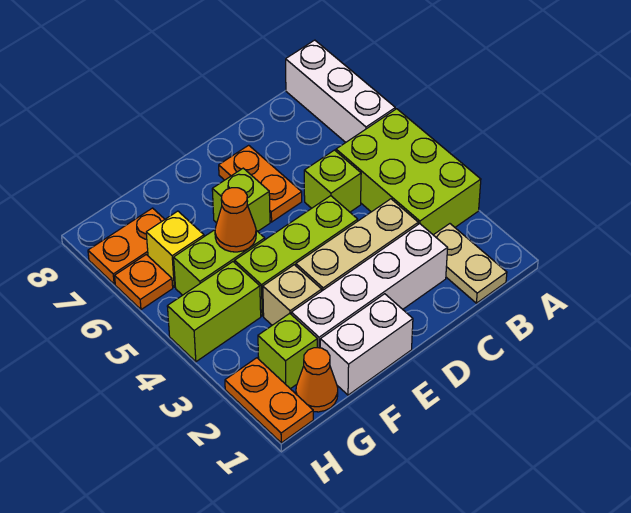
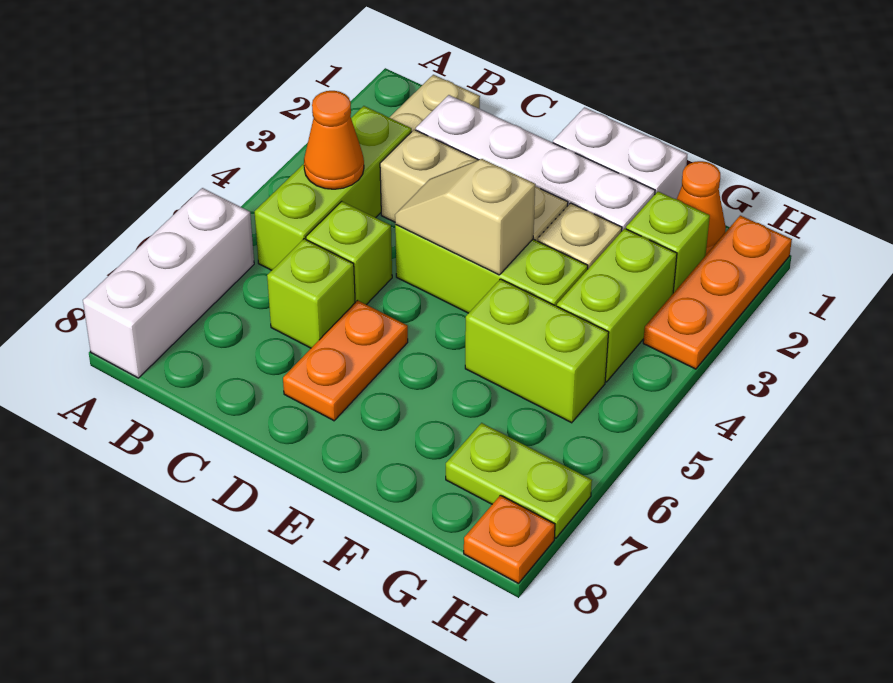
lime 2x3 brick [336,109,481,235] -> lime 1x3 brick [255,106,412,270]
none -> tan 1x2 slope [395,159,535,275]
lime 1x1 brick [212,168,270,231] -> lime 1x1 brick moved to [267,239,355,348]
orange 1x1 cone [215,188,256,252] -> orange 1x1 cone moved to [304,91,364,189]
lime 1x2 brick [167,262,261,362] -> lime 1x2 brick turned to [557,228,677,382]
yellow 1x1 brick [146,211,204,287] -> none
orange 1x2 plate [88,208,165,284] -> lime 1x2 plate [446,423,592,538]
orange 1x2 plate [225,358,313,443] -> orange 1x3 plate [643,215,792,369]
orange 1x1 plate [115,255,173,310] -> orange 1x1 plate moved to [464,495,555,584]

